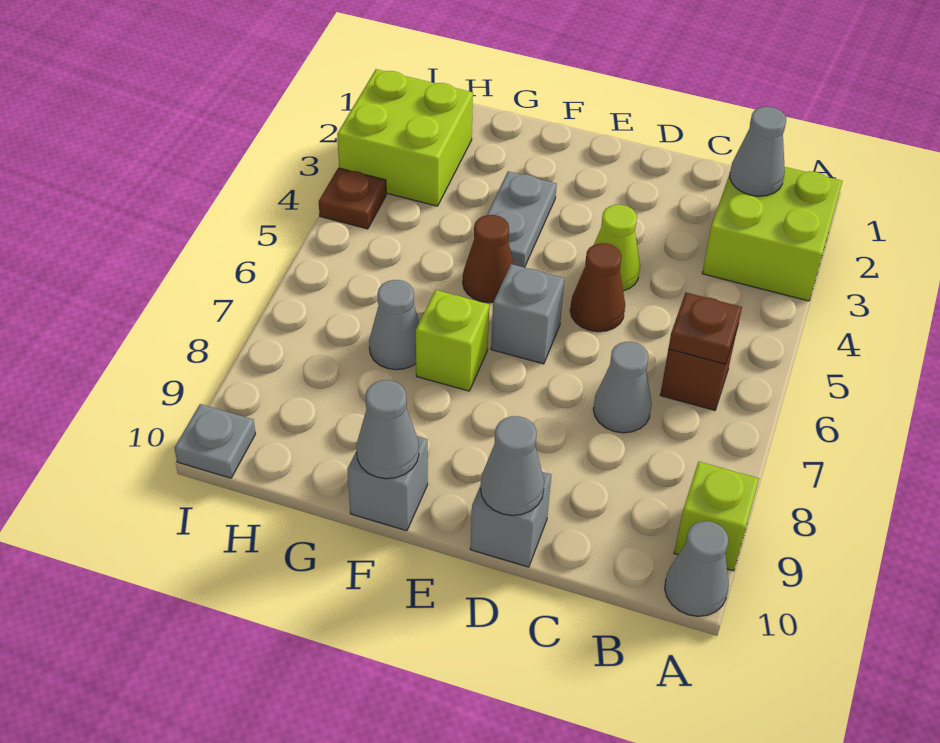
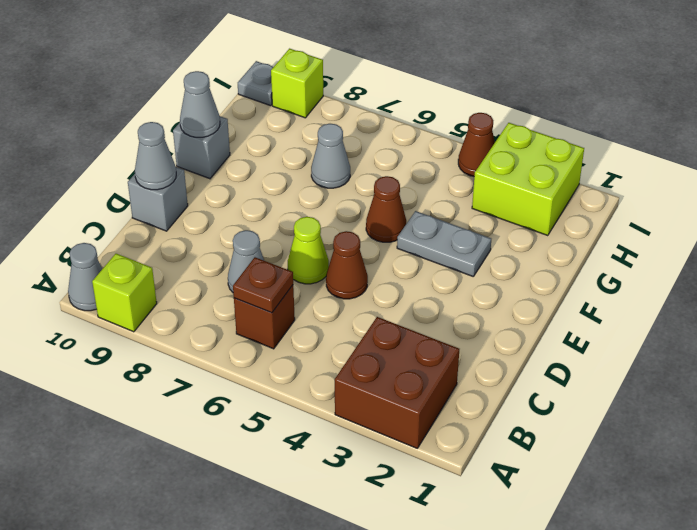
lime 2x2 brick [702,167,842,301] -> brown 2x2 brick [335,317,459,448]
grey 1x1 cone [730,107,786,196] -> none
lime 1x1 cone [594,205,640,291] -> lime 1x1 cone moved to [288,217,329,284]
grey 1x1 brick [491,264,564,364] -> none
lime 1x1 brick [416,290,489,391] -> lime 1x1 brick moved to [271,49,323,118]
brown 1x1 plate [319,168,386,229] -> brown 1x1 cone [458,113,495,177]

